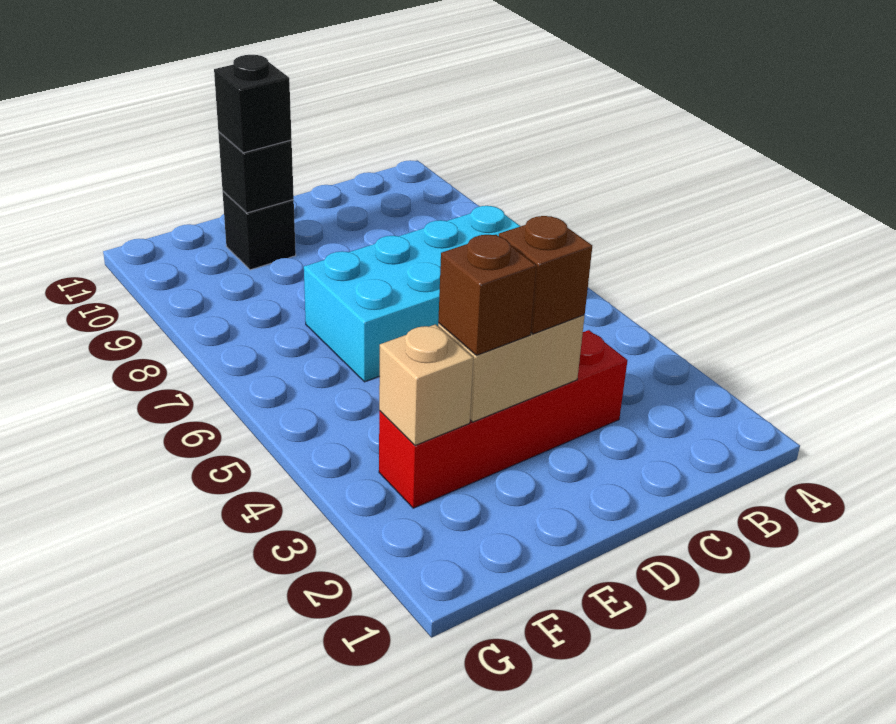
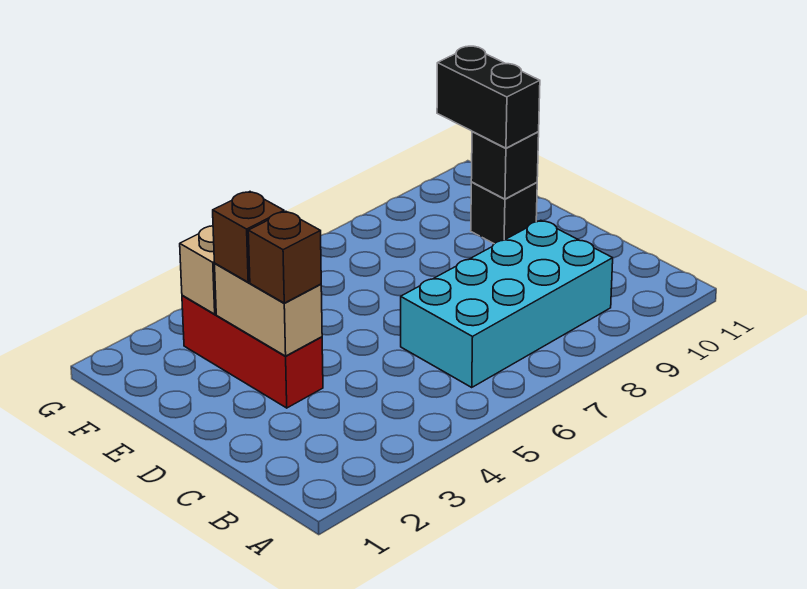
cyan 2x4 brick [304,206,520,382] -> cyan 2x4 brick turned to [401,220,613,387]
red 1x4 brick [379,330,627,508] -> red 1x3 brick [182,295,323,408]
black 1x1 brick [214,55,292,153] -> black 1x2 brick [437,46,540,148]

